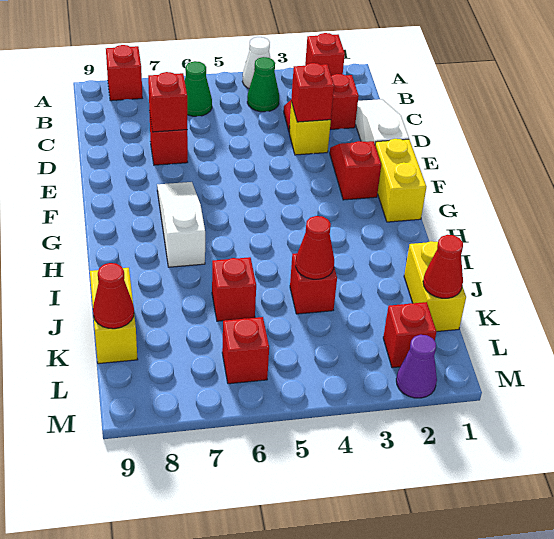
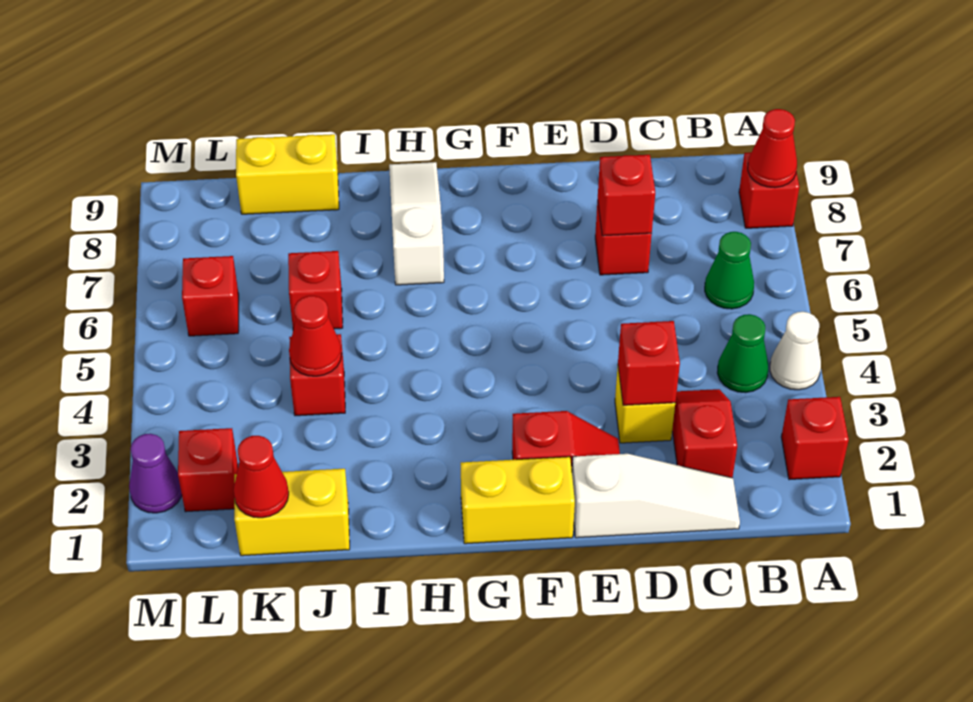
white 1x3 slope [157,182,205,267] -> white 1x3 slope turned to [389,162,444,285]
red 1x1 cone [93,263,134,329] -> red 1x1 cone moved to [748,109,797,188]

